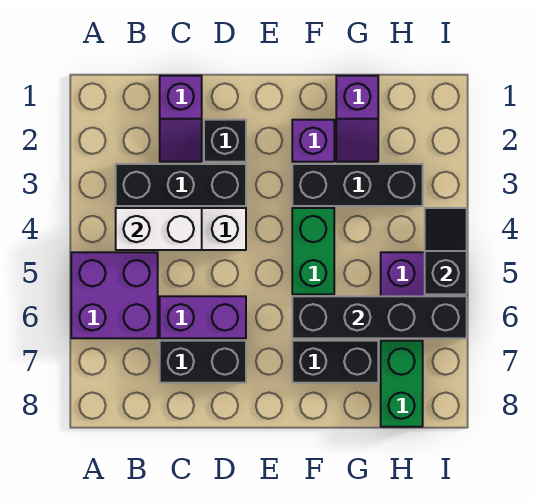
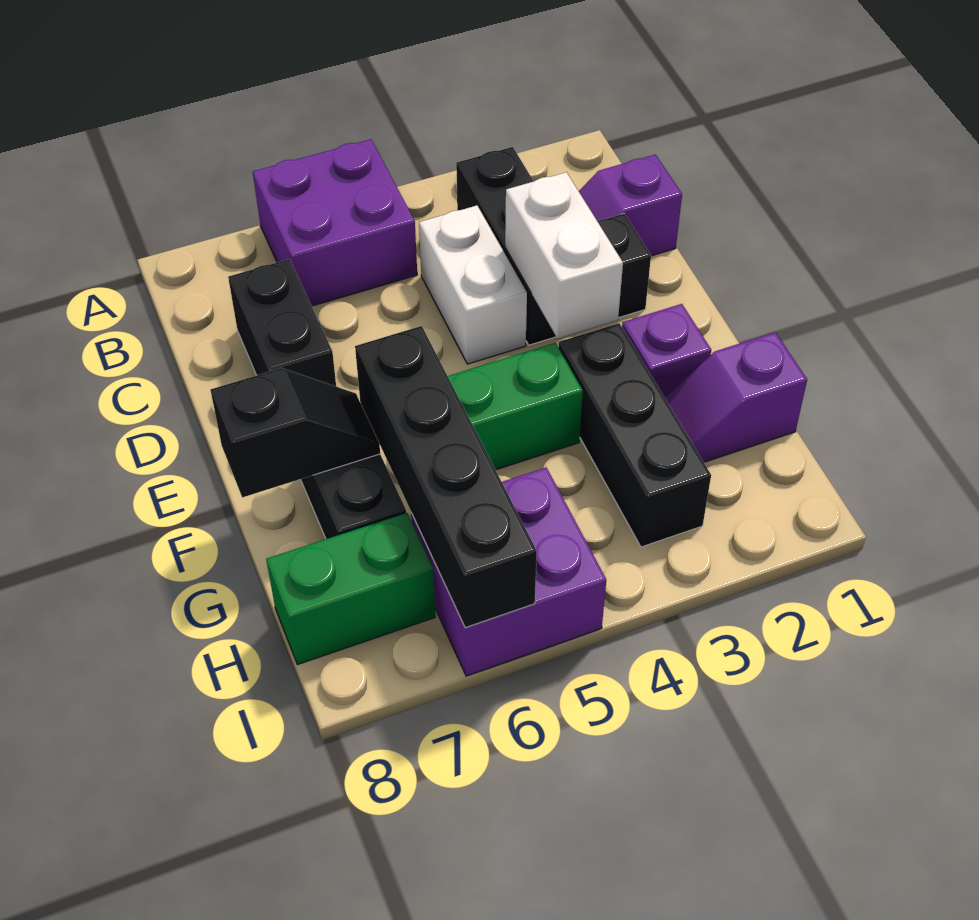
white 1x2 brick [116,208,202,250] -> white 1x2 brick moved to [505,172,623,339]
purple 1x2 brick [160,296,246,338] -> none
black 1x2 slope [425,208,467,294] -> black 1x2 slope moved to [211,368,380,498]

